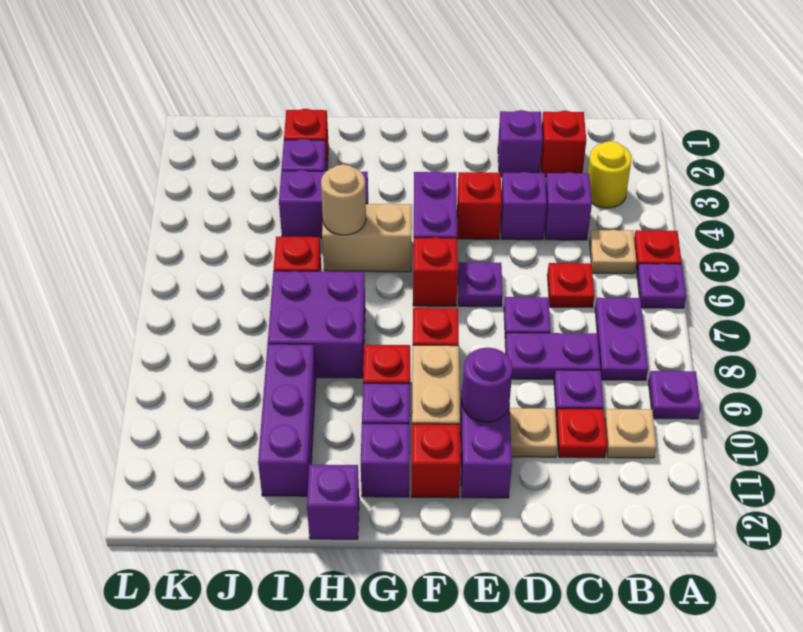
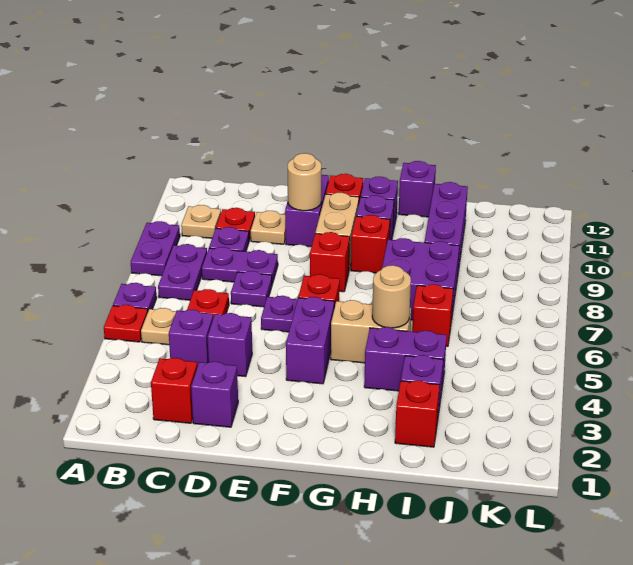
purple 1x1 plate [648,371,701,419] -> purple 1x2 plate [131,221,180,276]
yellow 1x1 round brick [588,141,632,208] -> none
red 1x1 brick [457,172,502,239] -> none
purple 1x1 round brick [462,348,513,422] -> tan 1x1 round brick [288,153,321,211]

